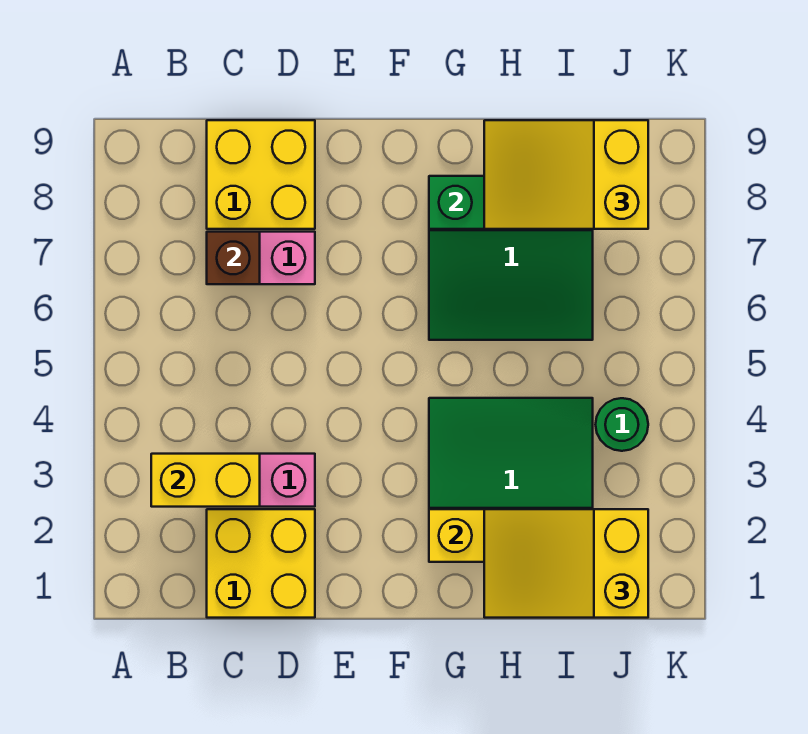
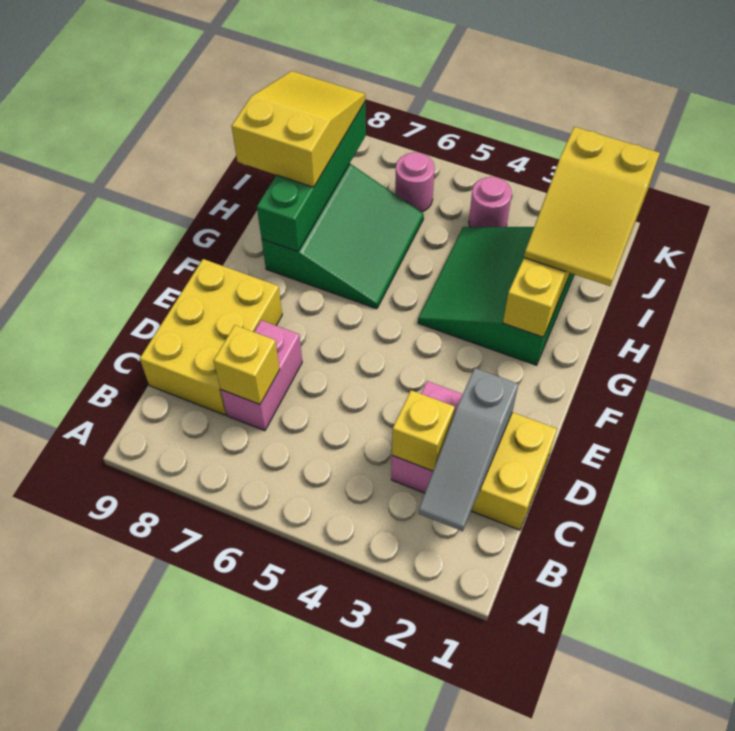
none -> grey 1x3 slope [418,368,518,531]
yellow 1x2 brick [151,454,260,507] -> yellow 1x1 brick [392,390,455,471]
brown 1x1 brick [207,232,260,284] -> yellow 1x1 brick [214,325,280,404]
yellow 2x2 brick [207,120,315,229] -> yellow 2x3 brick [140,259,282,415]
yellow 2x3 slope [484,120,648,229] -> yellow 2x3 slope turned to [232,71,366,187]
green 1x1 round brick [596,398,648,451] -> pink 1x1 round brick [469,177,512,227]
none -> pink 1x1 round brick [395,152,435,212]

